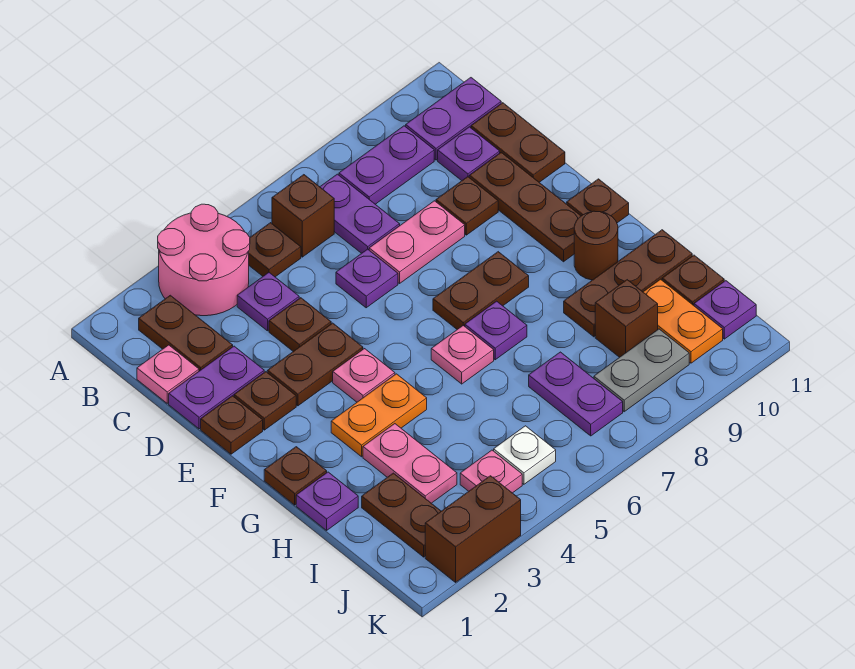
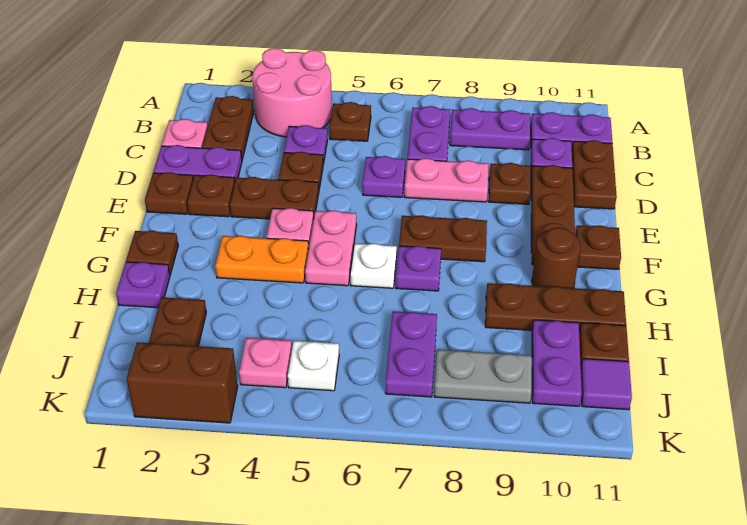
brown 1x1 brick [272,175,334,257] -> none
pink 1x1 plate [431,326,494,384] -> white 1x1 plate [350,243,397,288]
pink 1x2 plate [363,424,457,503] -> pink 1x2 plate moved to [305,210,357,286]
brown 1x1 brick [595,280,658,357] -> none
orange 1x2 plate [644,279,723,363] -> purple 1x2 plate [532,320,582,406]
purple 1x1 plate [694,281,756,339] -> purple 1x1 tile [581,359,632,410]

